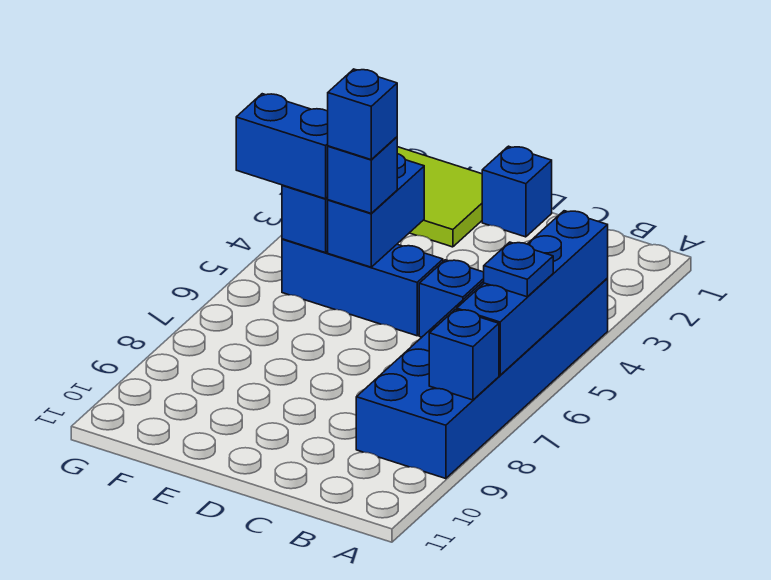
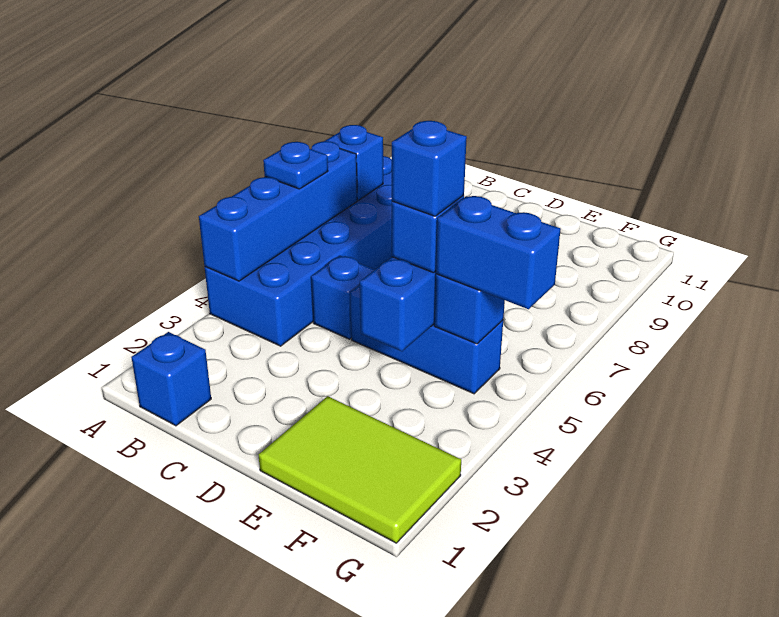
blue 1x1 brick [482,146,552,237] -> blue 1x1 brick moved to [131,332,211,426]

